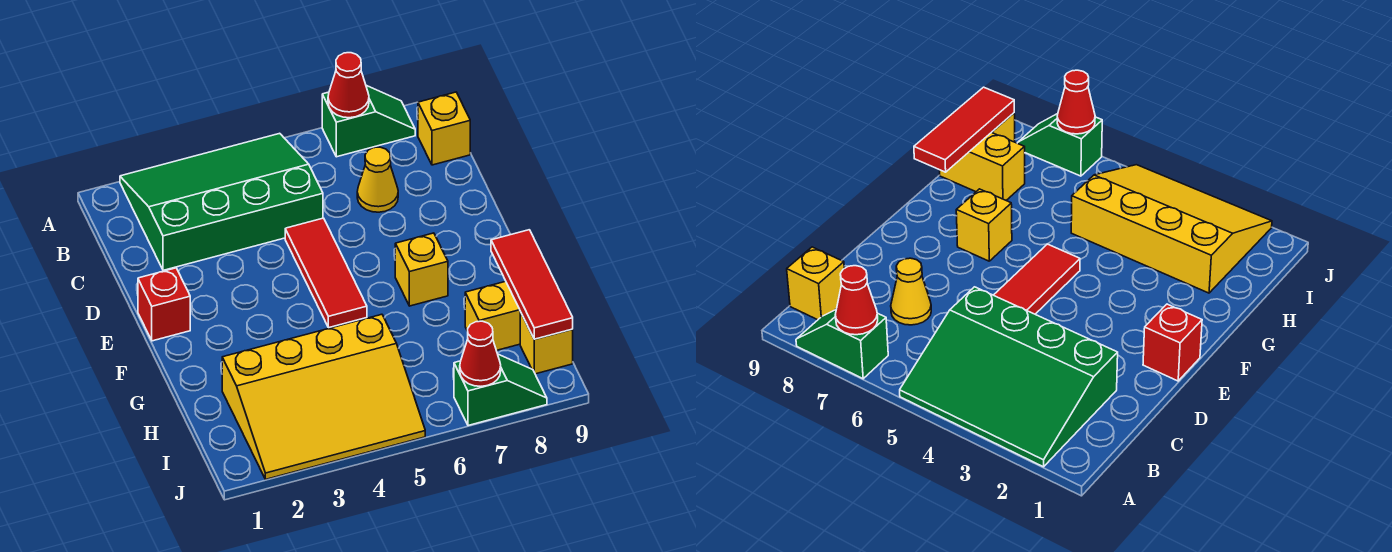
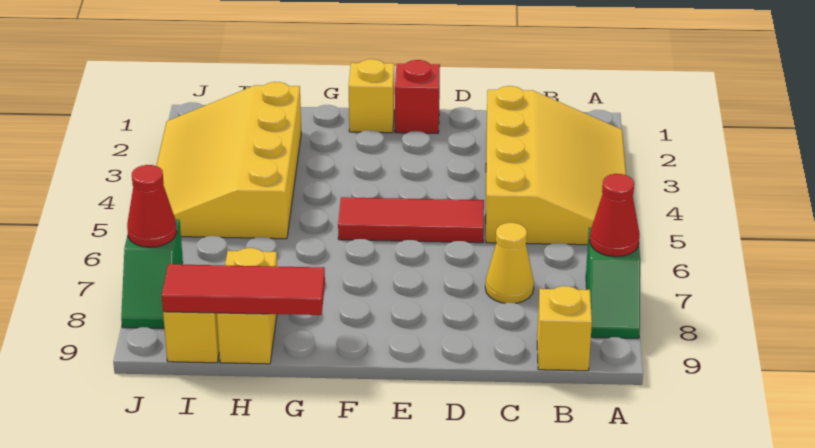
green 3x4 slope [120,133,323,270] -> yellow 3x4 slope [486,86,626,245]
yellow 1x1 brick [395,233,448,306] -> yellow 1x1 brick moved to [349,59,394,133]

